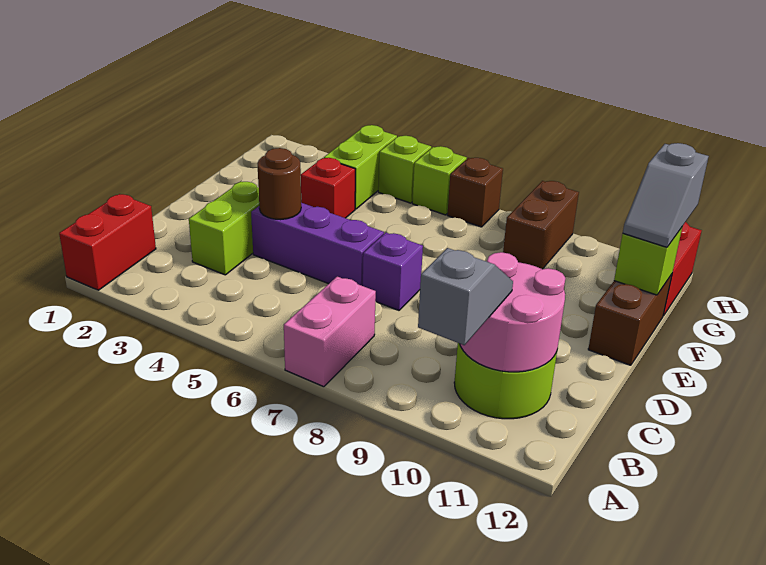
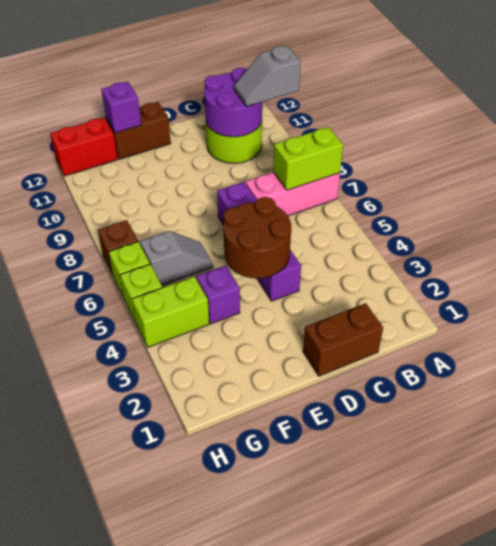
red 1x2 brick [59,194,156,290] -> none
pink 1x2 brick [284,277,376,387] -> pink 1x3 brick [246,172,340,216]
pink 2x2 round brick [460,252,565,372] -> purple 2x2 round brick [204,68,262,137]
lime 1x2 brick [189,182,259,275] -> lime 1x2 brick moved to [273,127,343,190]
brown 1x1 round brick [257,148,301,220] -> brown 2x2 round brick [223,197,291,278]
red 1x1 brick [301,158,355,218] -> purple 1x1 brick [196,265,240,324]
lime 1x1 brick [614,228,682,295] -> purple 1x1 brick [101,82,141,133]
grey 1x2 slope [623,143,709,247] -> grey 1x2 slope moved to [140,231,213,285]
brown 1x2 brick [503,181,579,269] -> brown 1x2 brick moved to [303,303,383,376]

